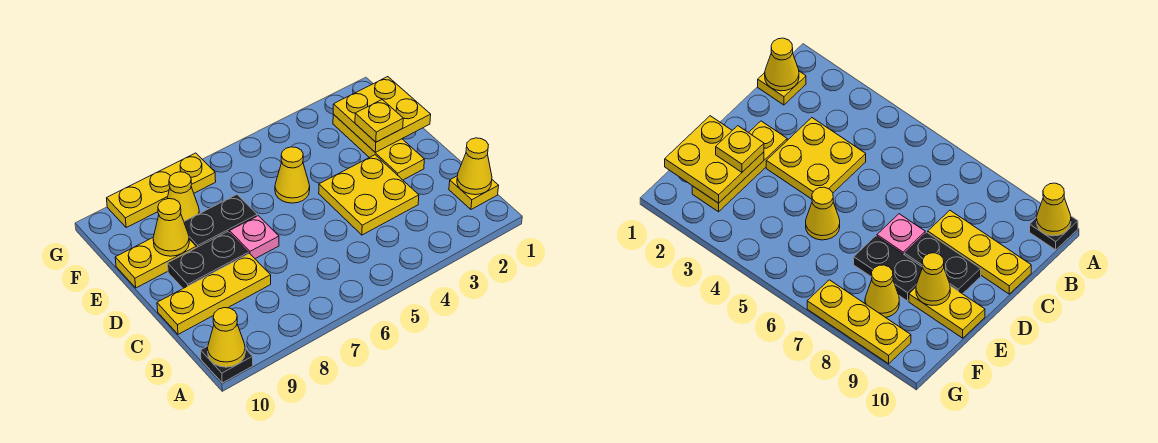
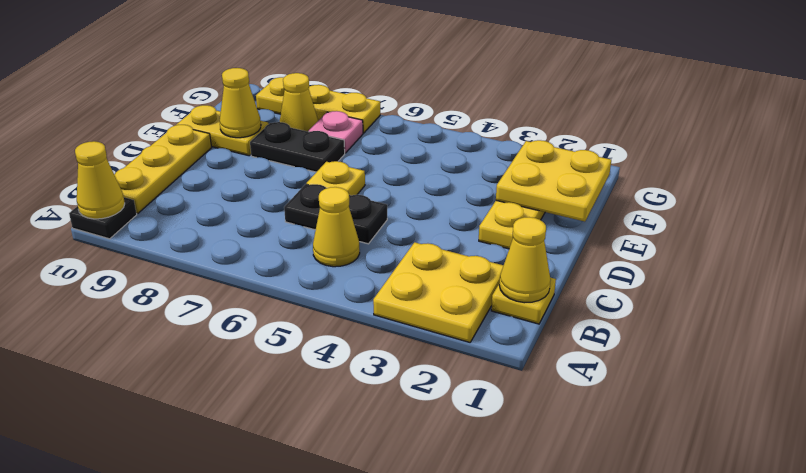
yellow 2x2 plate [319,155,419,235] -> yellow 2x2 plate moved to [373,242,503,342]
yellow 1x3 plate [157,254,271,334] -> yellow 1x3 plate turned to [115,125,211,214]
pink 1x1 plate [230,216,279,259] -> pink 1x1 plate moved to [309,111,363,153]
black 1x2 plate [168,232,249,288] -> black 1x2 plate moved to [284,184,387,244]
yellow 1x1 plate [355,100,403,142] -> yellow 1x1 plate moved to [306,161,365,196]
yellow 1x1 cone [275,147,310,203] -> yellow 1x1 cone moved to [313,187,360,267]

